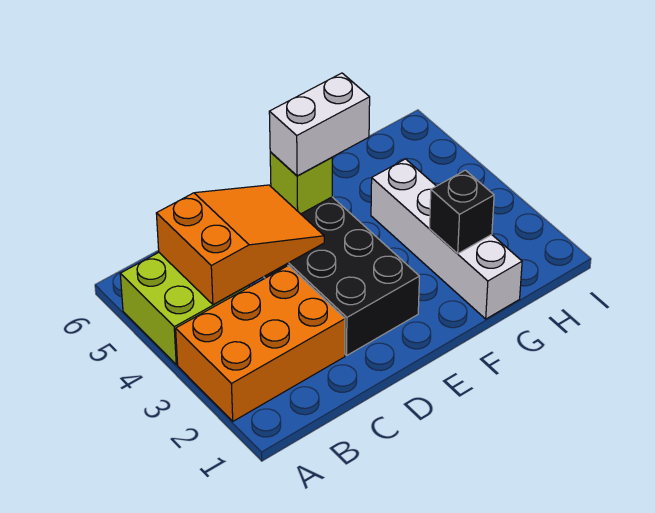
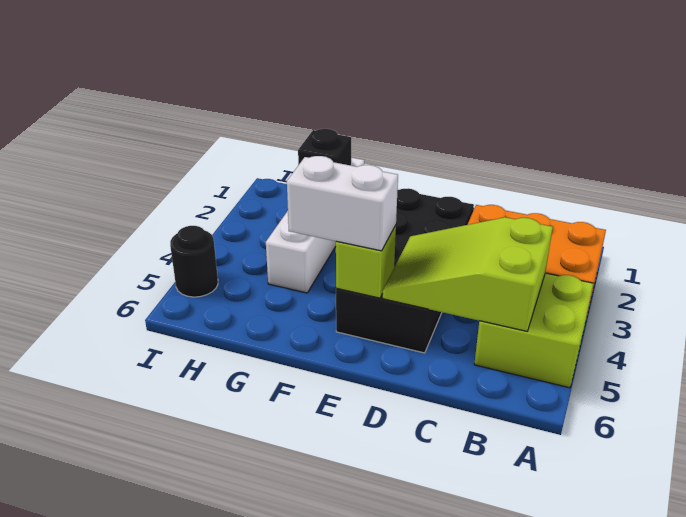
orange 2x3 slope [156,185,324,305] -> lime 2x3 slope [383,217,553,331]
none -> black 1x1 round brick [170,226,218,297]

